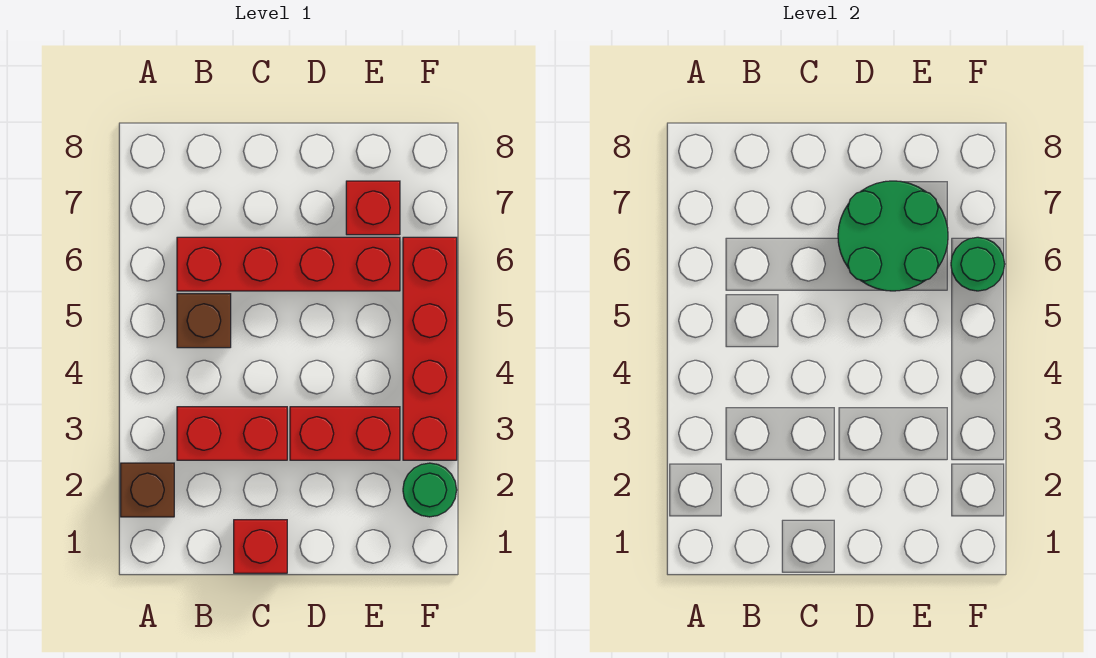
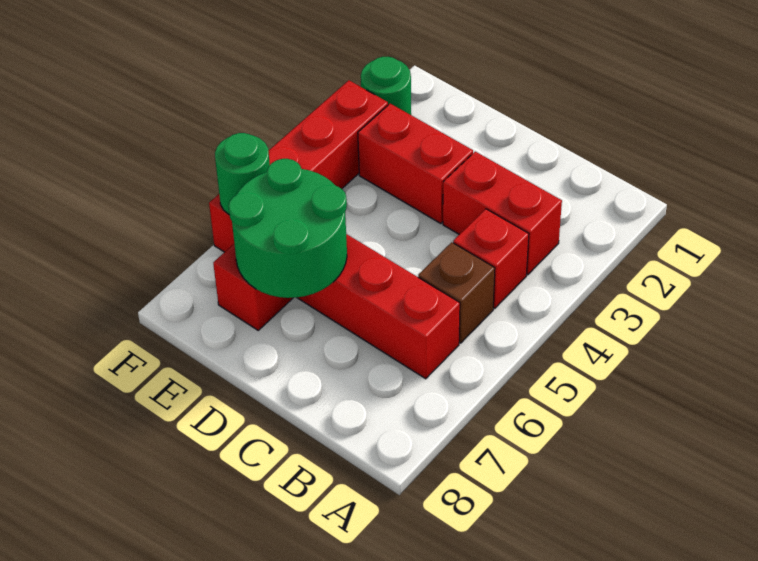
brown 1x1 brick [121,463,174,517] -> none
red 1x1 brick [234,520,287,573] -> red 1x1 brick moved to [453,209,529,308]

